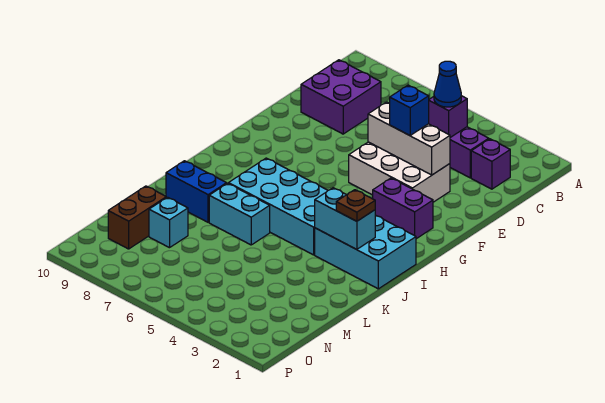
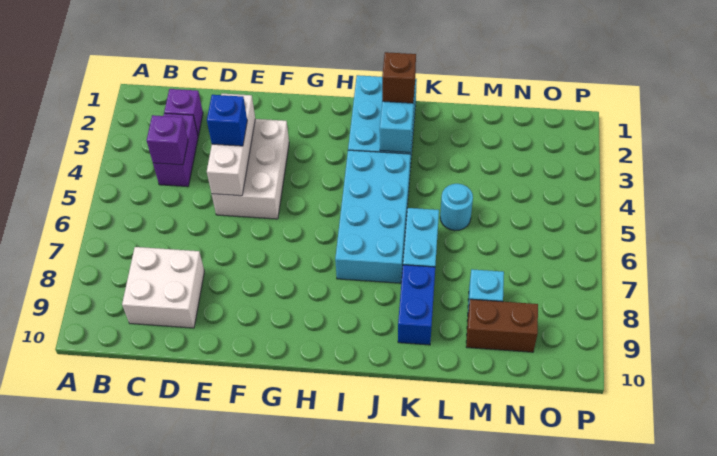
blue 1x1 cone [434,61,461,107] -> none
purple 2x2 brick [301,60,381,134] -> white 2x2 brick [122,247,204,328]
purple 1x2 brick [373,178,433,239] -> none
brown 1x1 plate [336,190,375,221] -> brown 1x1 brick [382,52,416,103]
none -> cyan 1x1 round brick [440,184,473,230]

